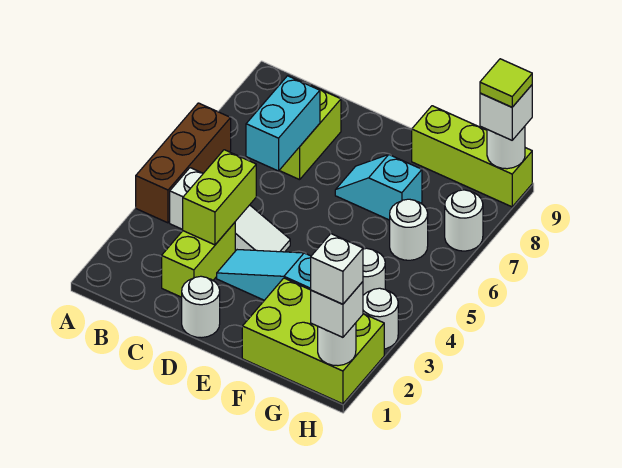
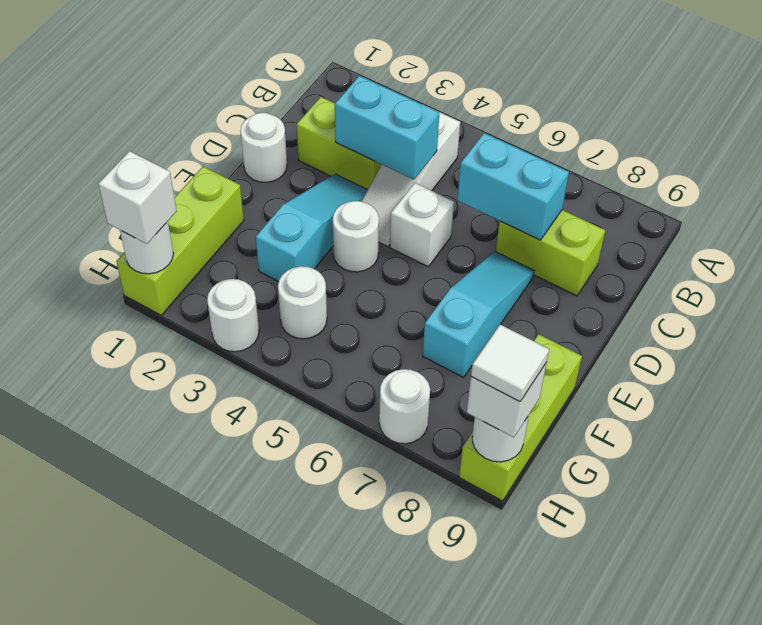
brown 1x3 brick [136,103,231,223] -> none
lime 1x2 brick [183,150,256,245] -> cyan 1x2 brick [335,76,439,180]
cyan 1x2 slope [335,155,422,220] -> cyan 1x3 slope [423,251,534,377]
lime 2x3 brick [242,278,384,404] -> lime 1x3 brick [116,167,244,315]
white 1x1 round brick [390,199,428,260] -> white 1x1 round brick moved to [333,201,379,272]
white 1x1 brick [311,234,363,304] -> white 1x1 brick moved to [390,183,454,267]
lime 1x1 tile [480,59,532,107] -> white 1x1 tile [471,324,549,401]

